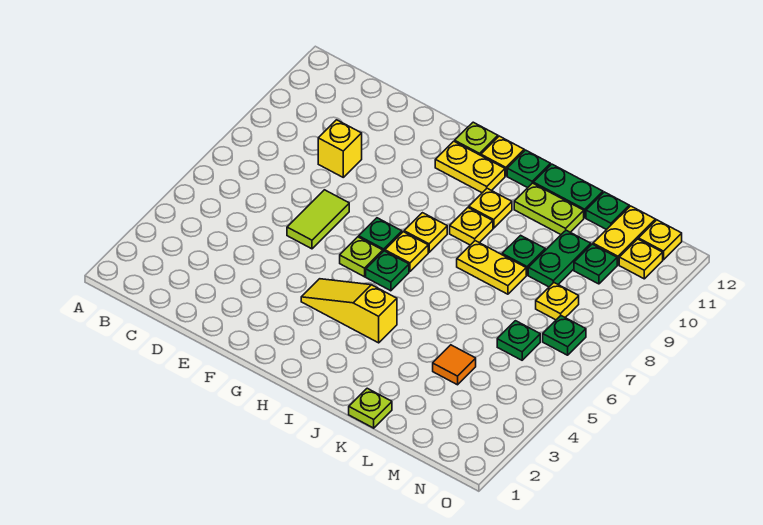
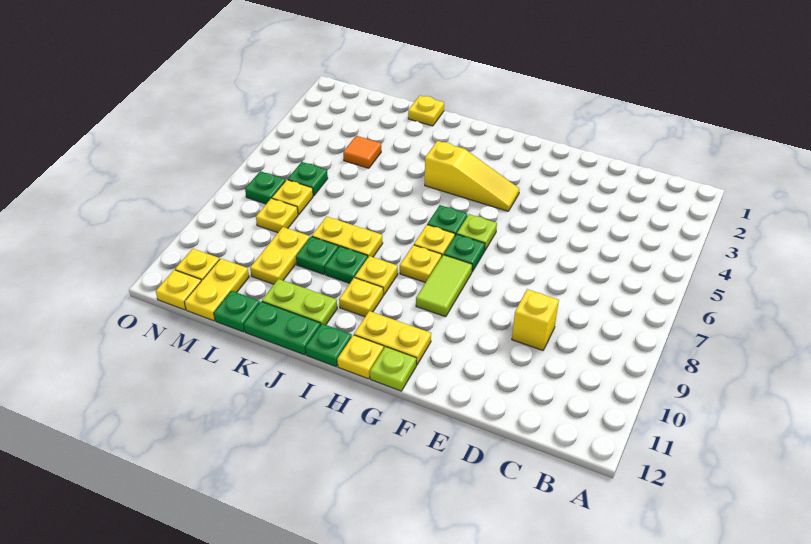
lime 1x2 tile [287,190,349,249] -> lime 1x2 tile moved to [416,255,472,317]
lime 1x1 plate [349,388,392,428] -> yellow 1x1 plate [408,96,444,126]
green 1x2 plate [528,230,591,287] -> yellow 1x2 plate [250,227,310,284]
none -> yellow 1x1 plate [272,180,313,215]
green 1x1 plate [574,244,617,284] -> green 1x1 plate moved to [325,246,368,283]

